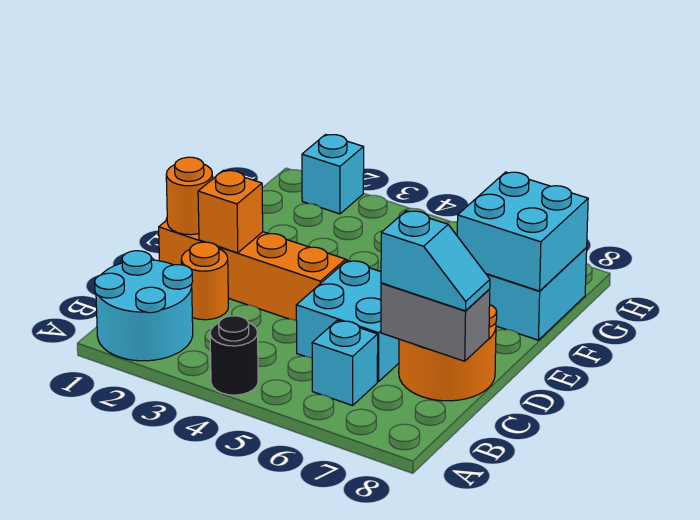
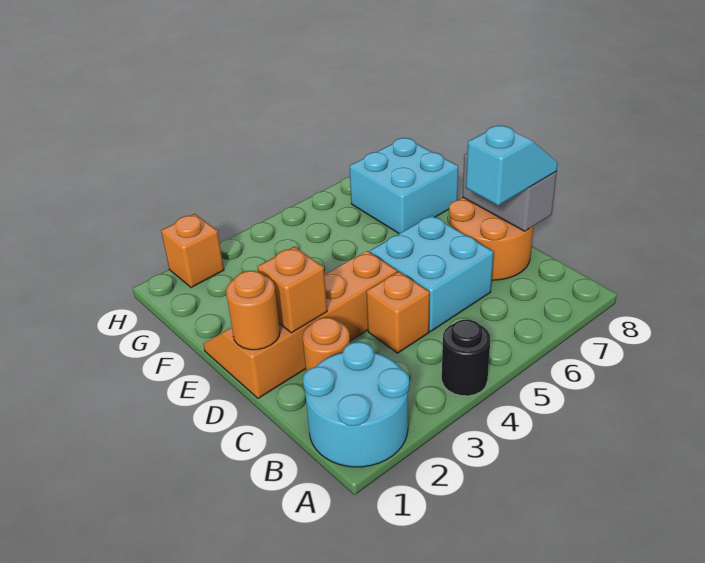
cyan 1x1 brick [312,320,378,405] -> none
none -> orange 1x1 brick [366,271,430,353]
grey 1x2 brick [381,283,490,361] -> grey 1x2 brick turned to [462,153,557,231]
cyan 2x2 brick [457,172,588,291] -> none
cyan 1x1 brick [302,134,364,214] -> orange 1x1 brick [161,214,224,288]

